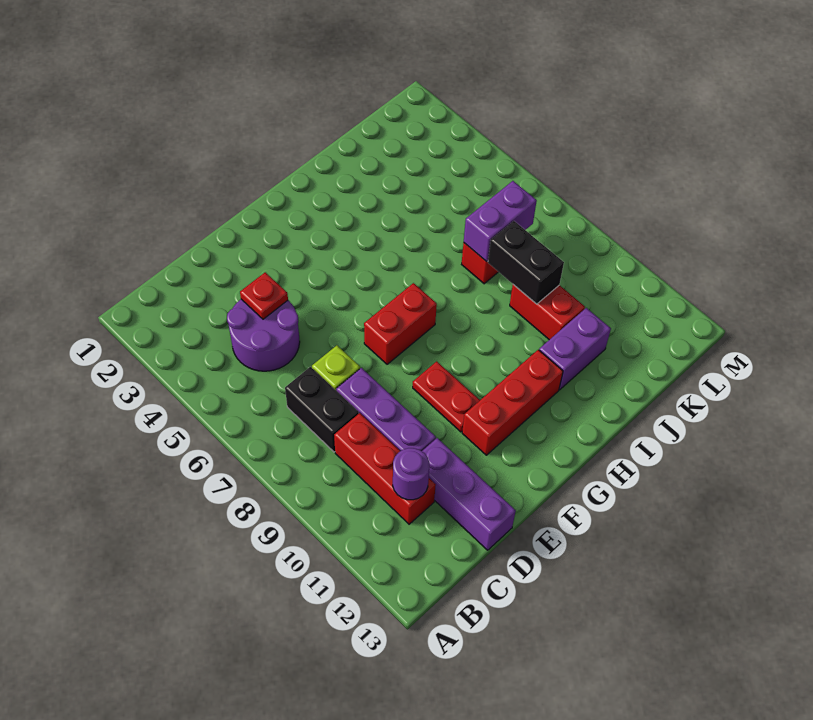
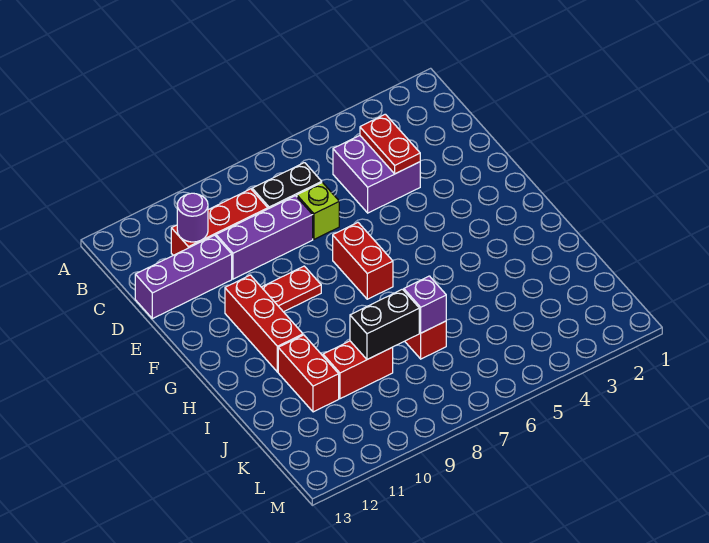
purple 2x2 round brick [227,299,300,371] -> purple 2x2 brick [333,136,420,213]
red 1x1 plate [240,272,288,319] -> red 1x2 plate [360,114,420,174]
purple 1x2 brick [539,308,611,390] -> red 1x2 brick [278,335,339,412]
purple 1x2 brick [464,181,537,262] -> purple 1x1 brick [404,276,446,333]

